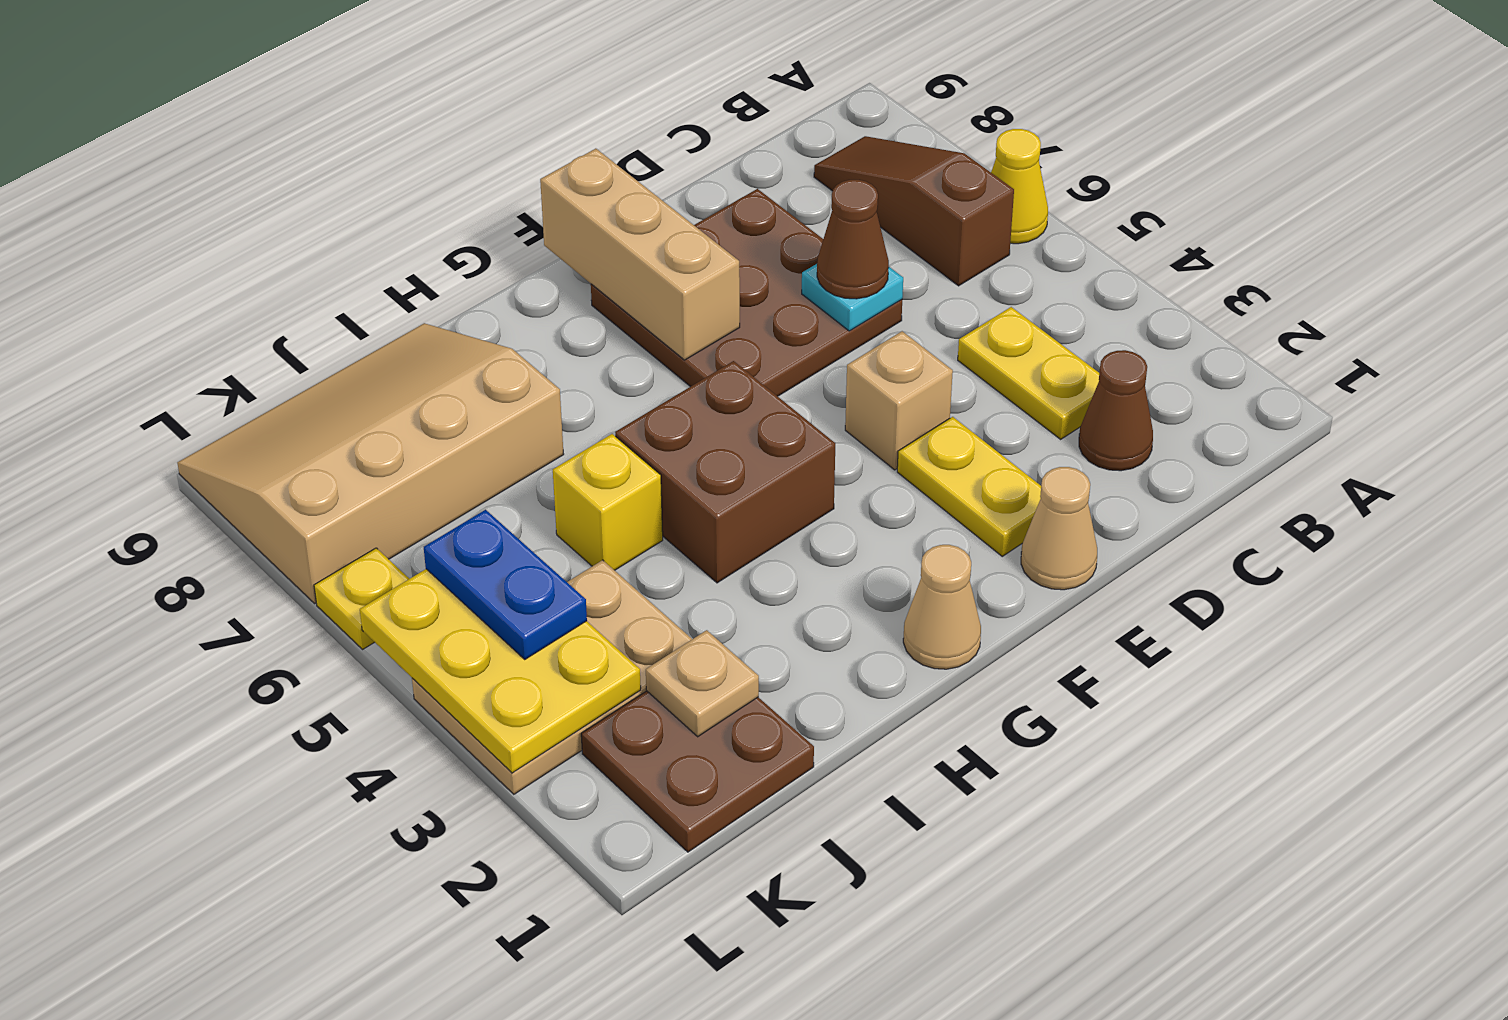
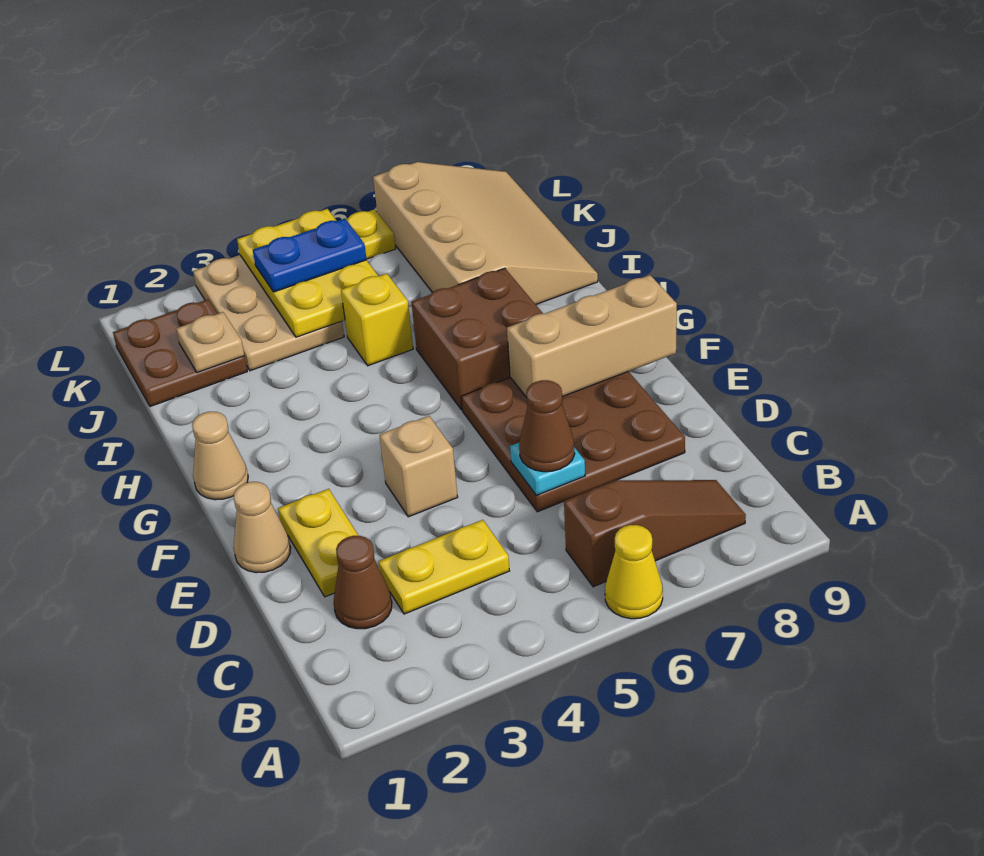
yellow 1x2 plate [897,417,1041,556] -> yellow 1x2 plate turned to [278,489,359,597]
brown 2x2 brick [615,361,835,583] -> brown 2x2 brick moved to [411,268,543,410]
yellow 2x3 plate [360,569,641,773] -> yellow 2x3 plate turned to [237,209,378,337]

